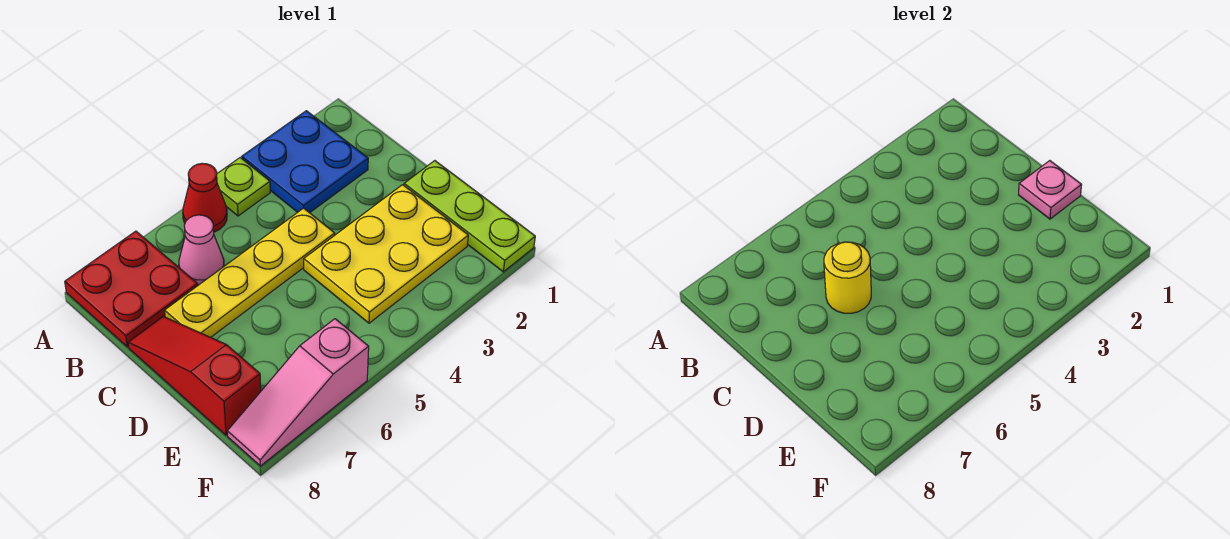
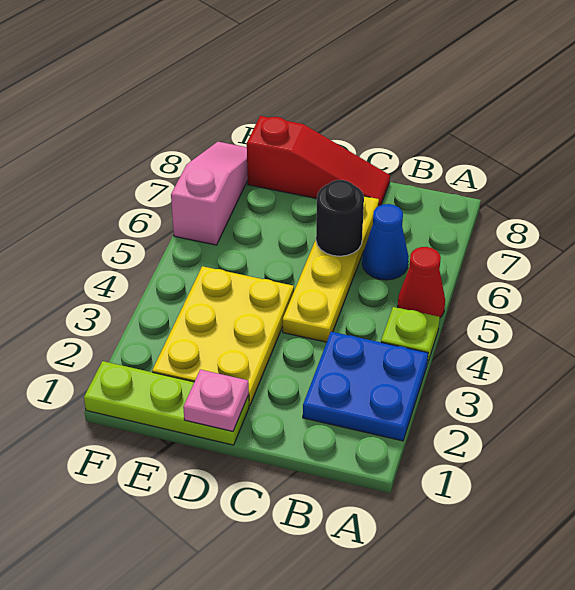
red 2x2 plate [65,231,198,347] -> none
pink 1x1 cone [179,215,224,285] -> blue 1x1 cone [362,204,409,280]
yellow 1x1 round brick [824,242,871,313] -> black 1x1 round brick [316,180,364,256]

